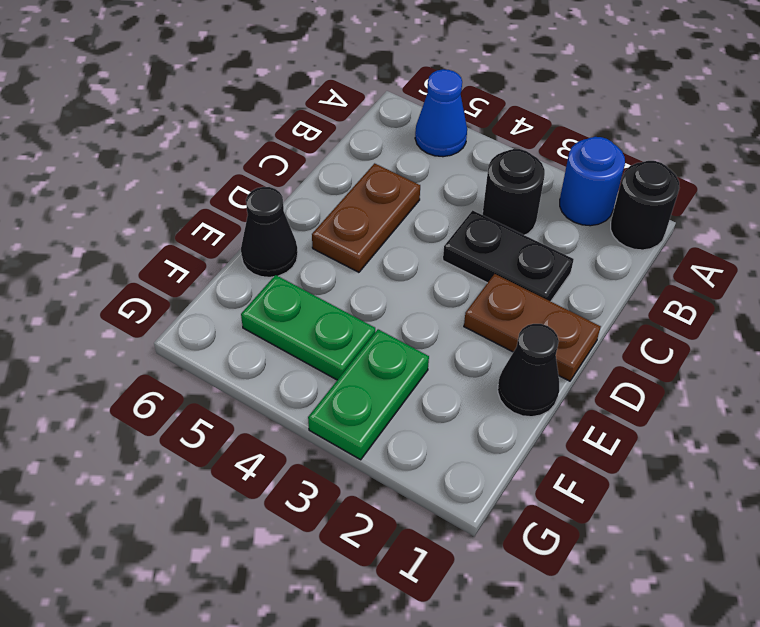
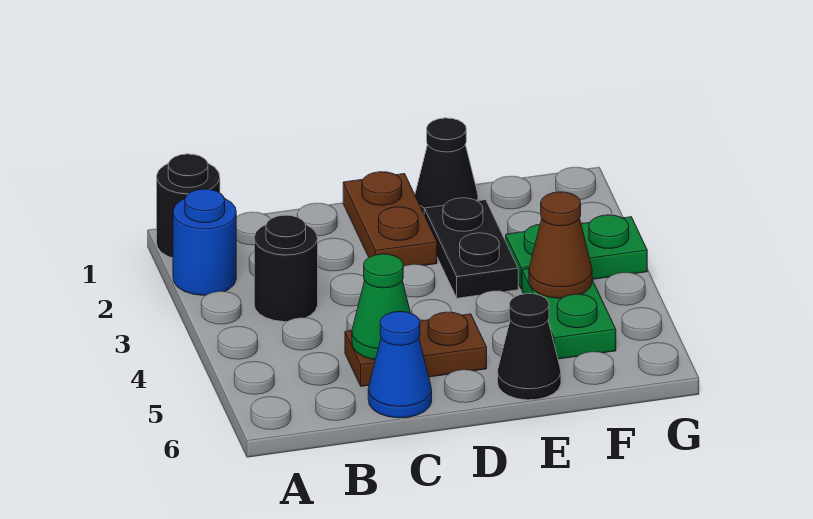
blue 1x1 cone [415,69,467,157] -> blue 1x1 cone moved to [368,312,432,418]
black 1x2 plate [443,210,574,301] -> black 1x2 plate moved to [424,198,518,298]
none -> green 1x1 cone [352,254,410,360]
none -> brown 1x1 cone [529,192,592,298]

